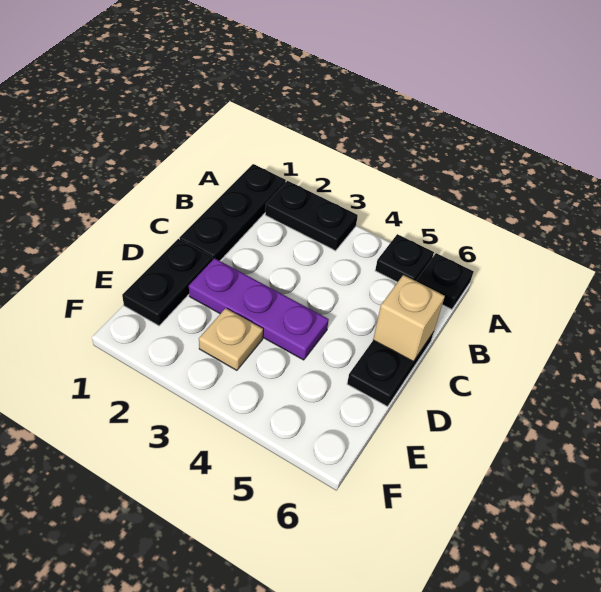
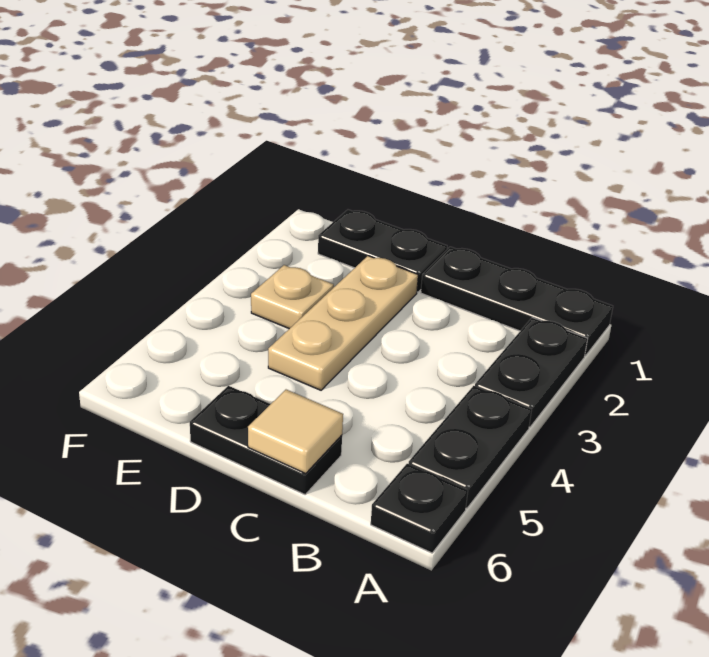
black 1x1 plate [375,234,434,282] -> black 1x2 plate [408,386,532,508]
tan 1x1 brick [373,275,445,362] -> tan 1x1 tile [248,390,343,473]
purple 1x3 plate [189,258,329,360] -> tan 1x3 plate [268,256,418,390]

